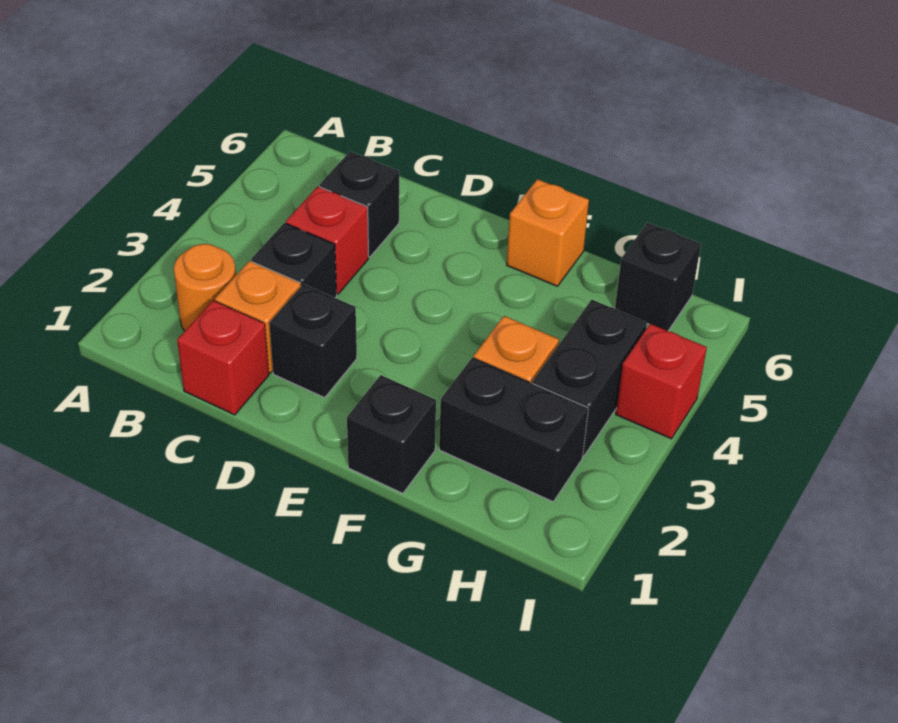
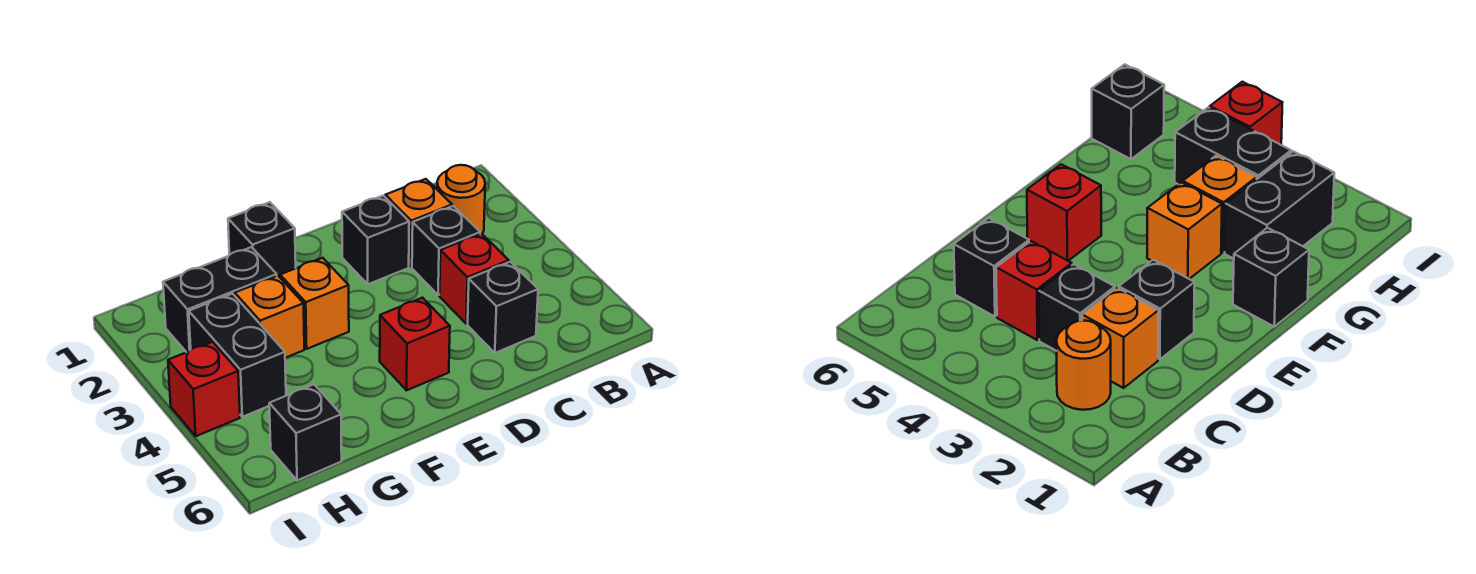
red 1x1 brick [177,300,269,415] -> red 1x1 brick moved to [380,298,450,390]
orange 1x1 brick [507,179,589,286] -> orange 1x1 brick moved to [280,258,349,349]

